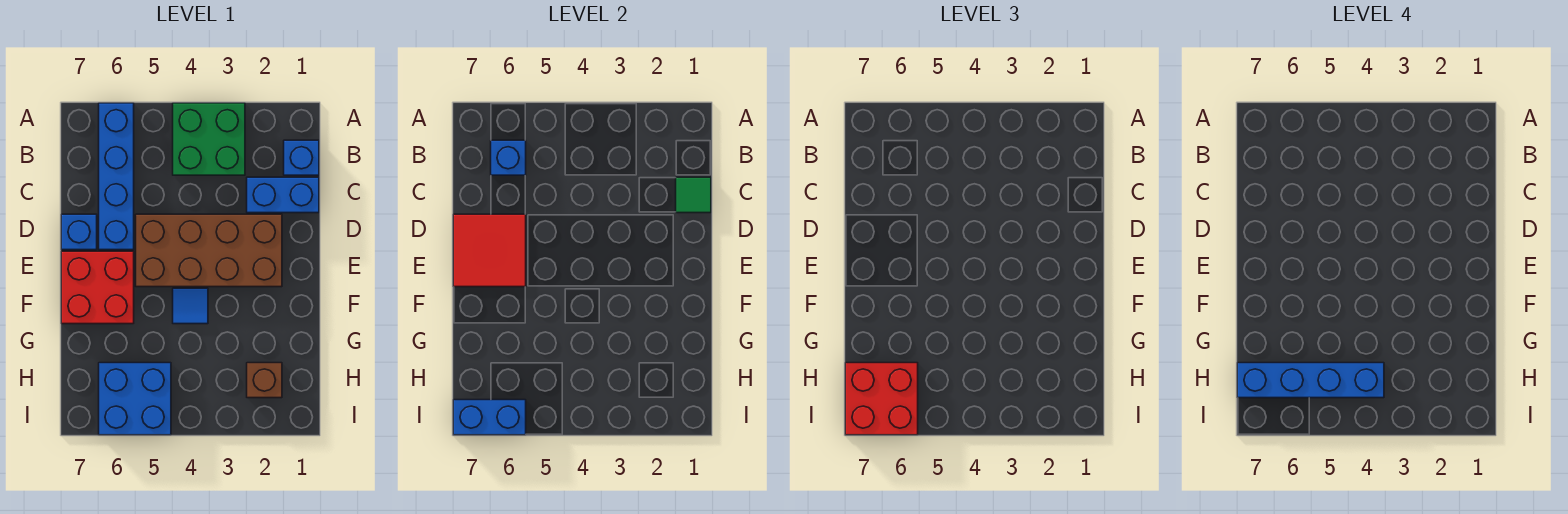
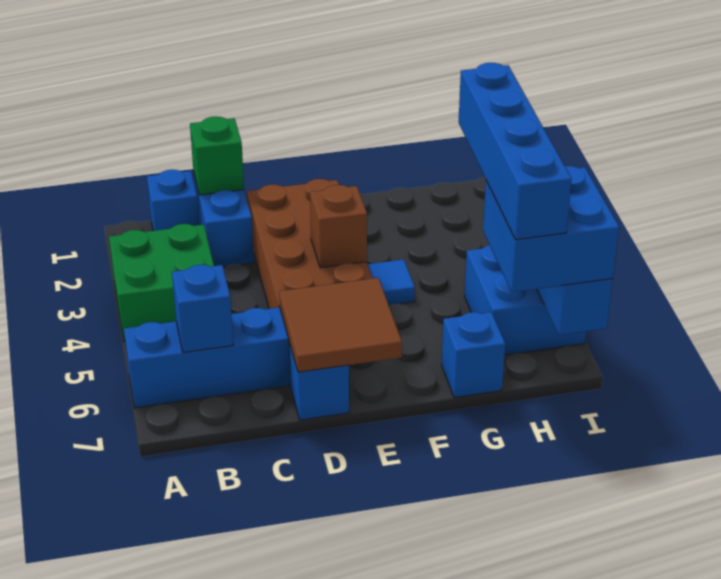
green 1x1 tile [676,177,711,213] -> green 1x1 brick [190,116,244,195]
red 2x2 tile [453,214,526,287] -> brown 2x2 tile [279,278,402,372]
red 2x2 brick [61,251,134,324] -> none
none -> blue 1x1 brick [442,312,505,398]
brown 1x1 brick [247,363,282,398] -> brown 1x1 brick moved to [310,185,367,268]
red 2x2 brick [845,363,918,435] -> blue 2x2 brick [483,166,619,292]

